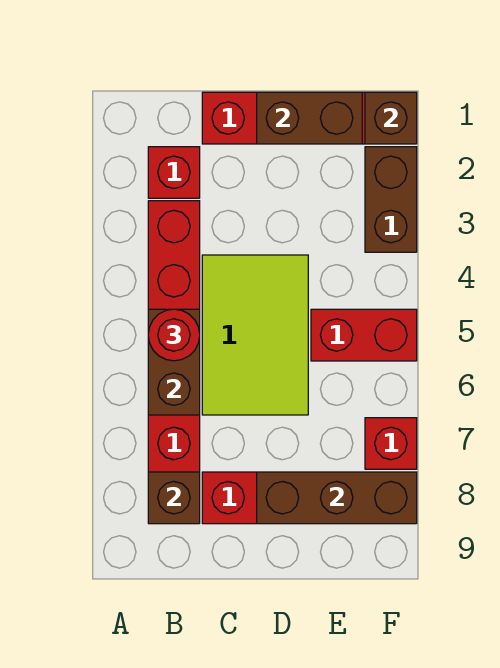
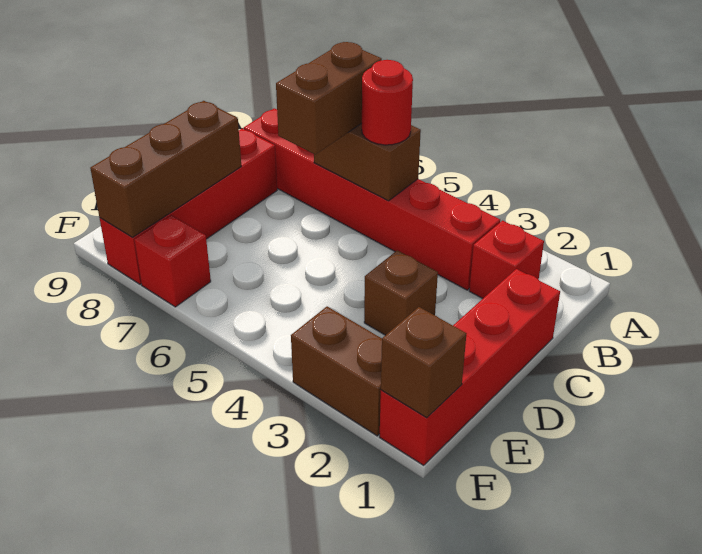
brown 1x1 brick [148,472,200,524] -> brown 1x1 brick moved to [364,250,438,335]
lime 2x3 tile [202,255,308,415] -> none
brown 1x2 brick [257,92,362,144] -> brown 1x2 brick moved to [276,42,382,154]
red 1x2 brick [311,309,417,361] -> none

